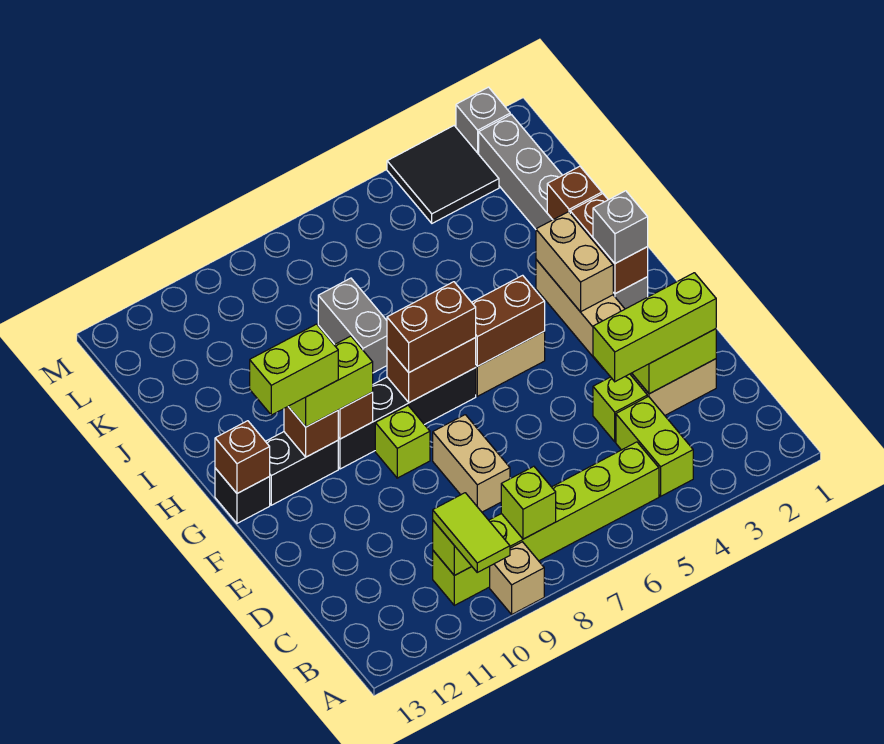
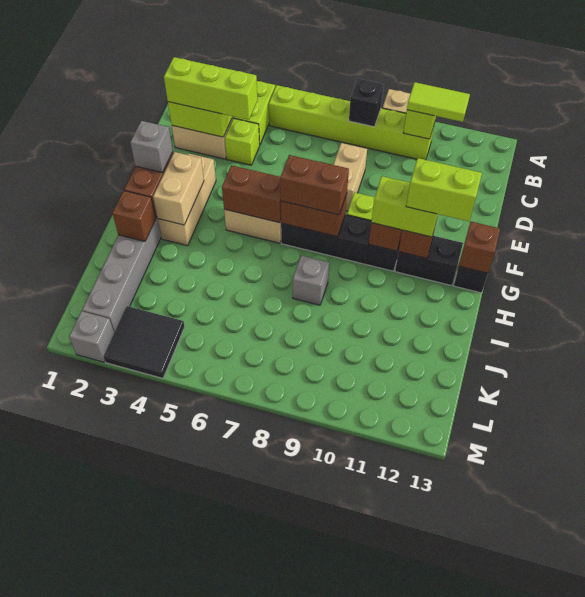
lime 1x2 tile [433,493,510,572] -> lime 1x2 tile turned to [407,82,470,122]
lime 1x1 brick [501,466,556,539] -> black 1x1 brick [349,79,384,127]
grey 1x2 brick [318,278,387,373] -> grey 1x1 brick [293,255,329,305]

